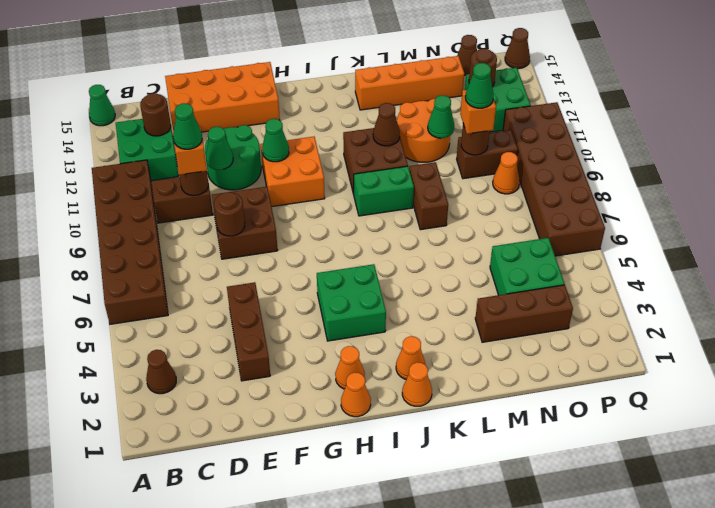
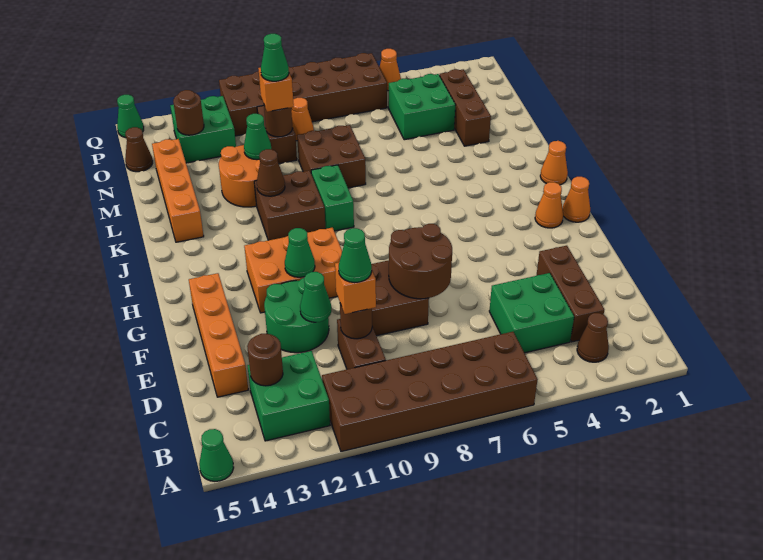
orange 2x4 brick [165,62,280,132] -> orange 1x4 brick [189,273,248,397]
brown 1x3 brick [227,282,270,381] -> brown 1x3 brick turned to [536,246,604,342]
brown 1x1 round brick [214,192,245,236] -> brown 2x2 round brick [389,224,452,299]
orange 2x2 brick [261,137,325,207] -> orange 2x3 brick [244,228,342,313]
green 2x2 brick [317,264,386,341] -> green 2x2 brick moved to [489,273,574,353]
orange 1x1 cone [396,336,425,379] -> orange 1x1 cone moved to [379,49,401,91]
brown 1x2 brick [409,162,448,230] -> brown 2x2 brick [297,125,366,188]
brown 1x1 cone [505,28,530,69] -> green 1x1 cone [117,95,144,138]

